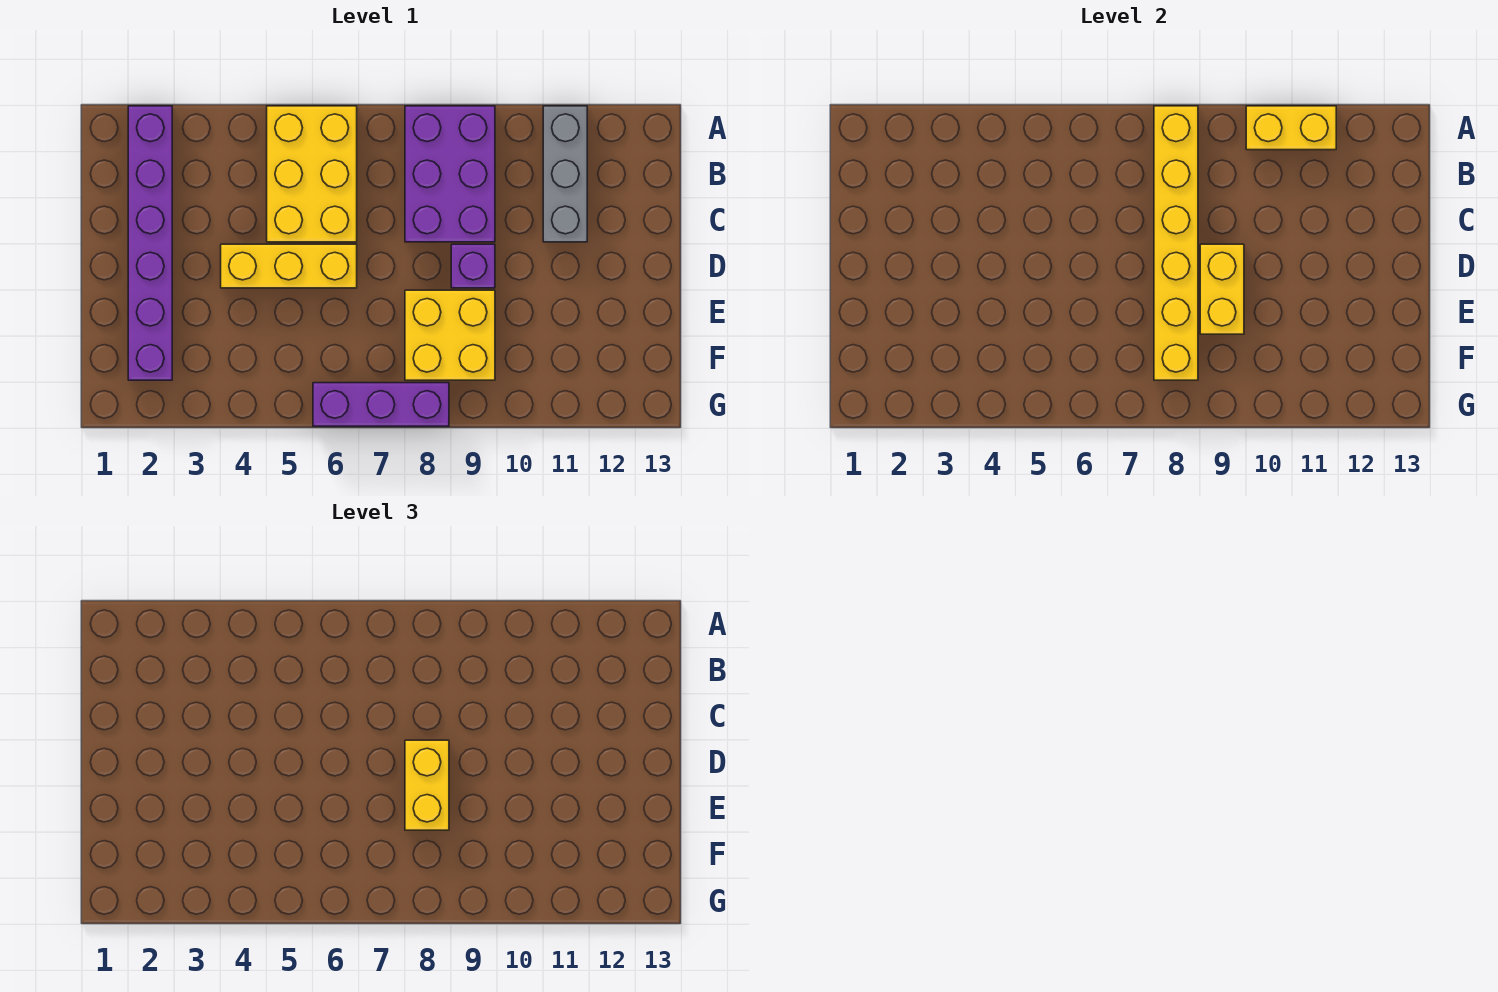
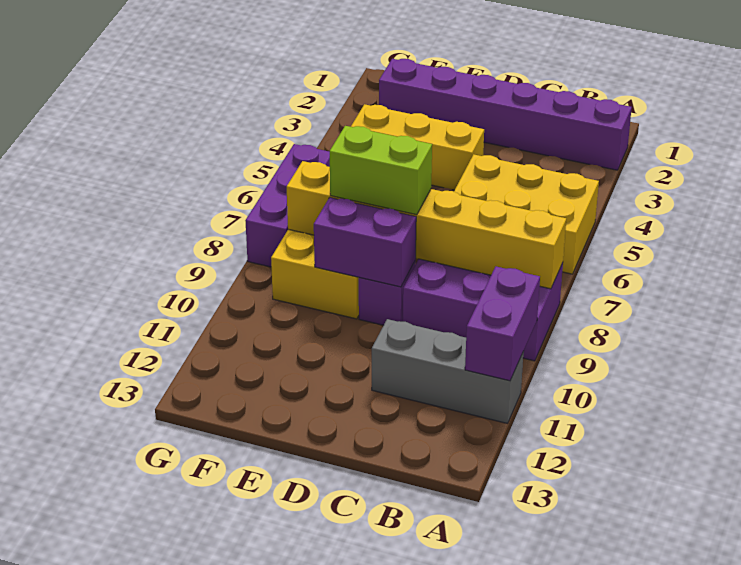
yellow 1x2 brick [1246,106,1336,150] -> purple 1x2 brick [465,267,540,381]
yellow 1x3 brick [221,244,357,288] -> yellow 1x3 brick turned to [351,104,484,190]
yellow 1x2 brick [405,740,449,830] -> lime 1x2 brick [330,126,432,215]
yellow 1x2 brick [1200,244,1244,334] -> purple 1x2 brick [314,198,416,287]

